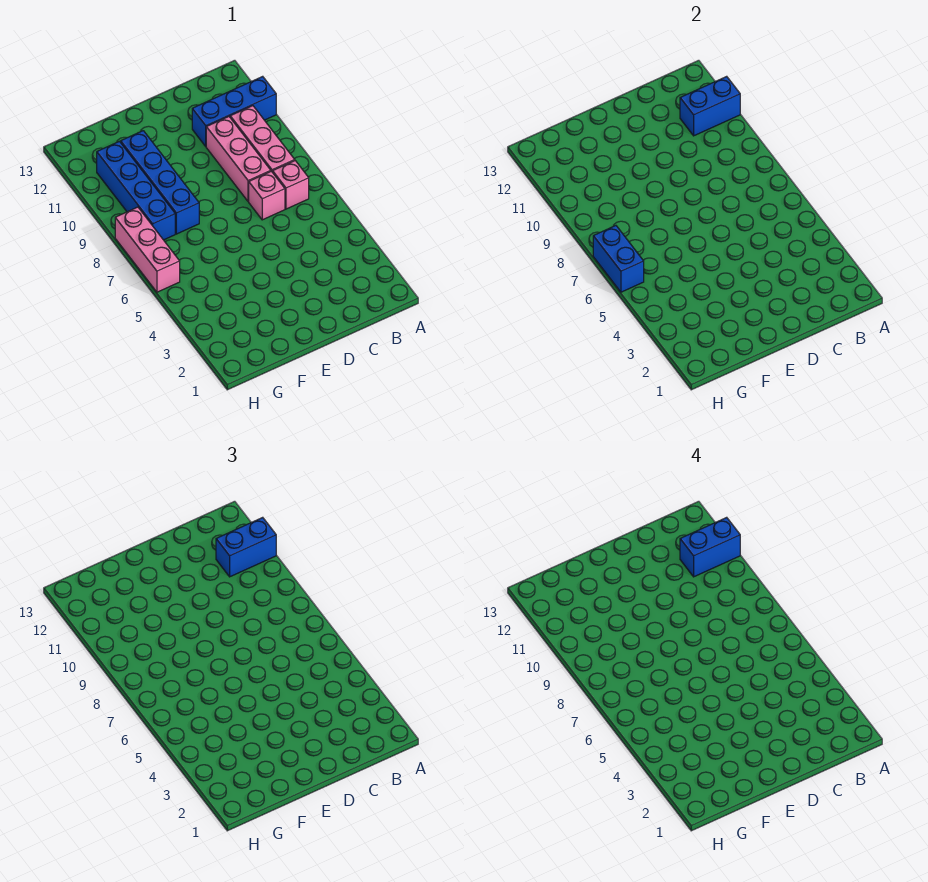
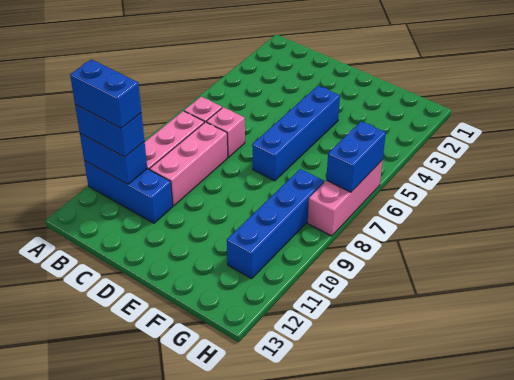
blue 1x4 brick [121,131,199,234] -> blue 1x4 brick moved to [252,86,340,181]

